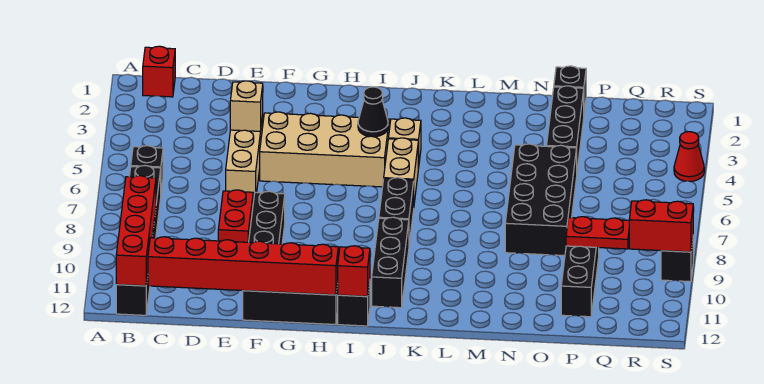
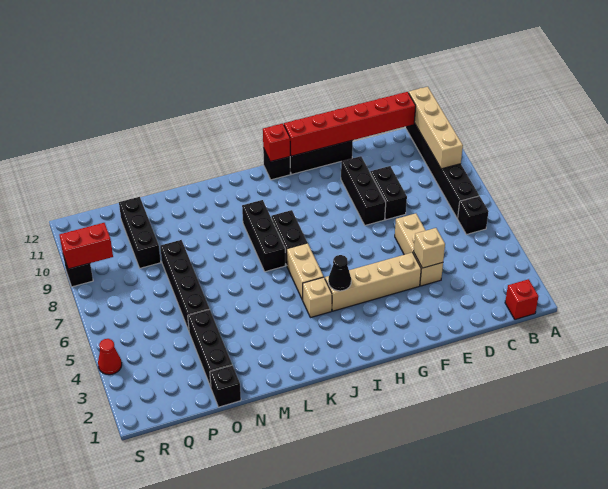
red 1x4 brick [116,176,156,286] -> tan 1x4 brick [409,87,463,169]
red 1x2 brick [218,190,253,242] -> black 1x2 brick [370,166,407,220]
tan 2x4 brick [260,112,389,187] -> tan 1x4 brick [325,253,421,311]
black 1x3 brick [372,217,409,308] -> black 1x3 brick moved to [242,200,285,272]
black 2x4 brick [505,144,577,256] -> black 1x4 brick [160,240,210,331]
red 1x2 plate [566,217,629,249] -> none

